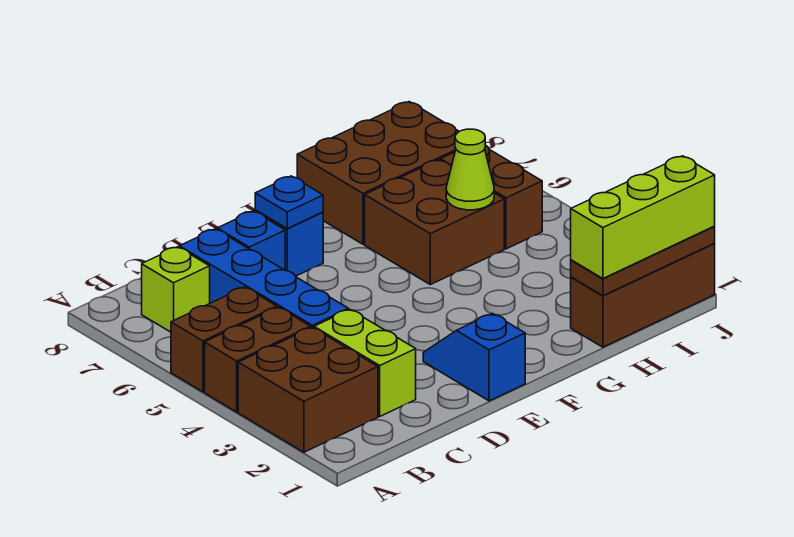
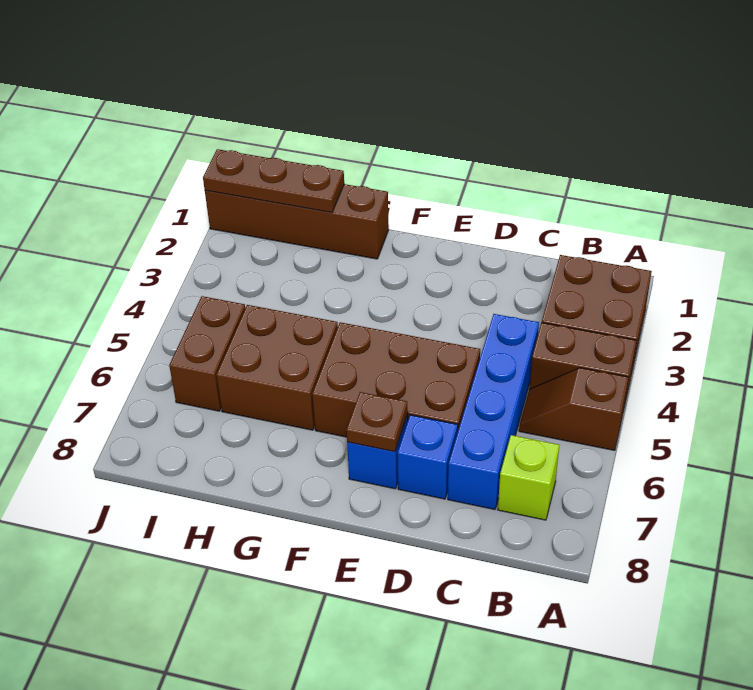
brown 1x2 brick [171,287,277,392] -> brown 1x2 slope [519,368,629,450]
lime 1x2 brick [314,310,416,416] -> none
blue 1x2 slope [423,313,525,401] -> none
blue 1x1 plate [255,176,323,228] -> brown 1x1 plate [346,392,408,452]
brown 2x3 brick [297,102,459,244] -> brown 2x3 brick moved to [312,322,480,437]
brown 1x3 brick [571,244,715,347] -> brown 1x4 brick [205,184,389,259]
lime 1x3 brick [571,156,715,279] -> none
lime 1x1 cone [446,129,494,210] -> none

